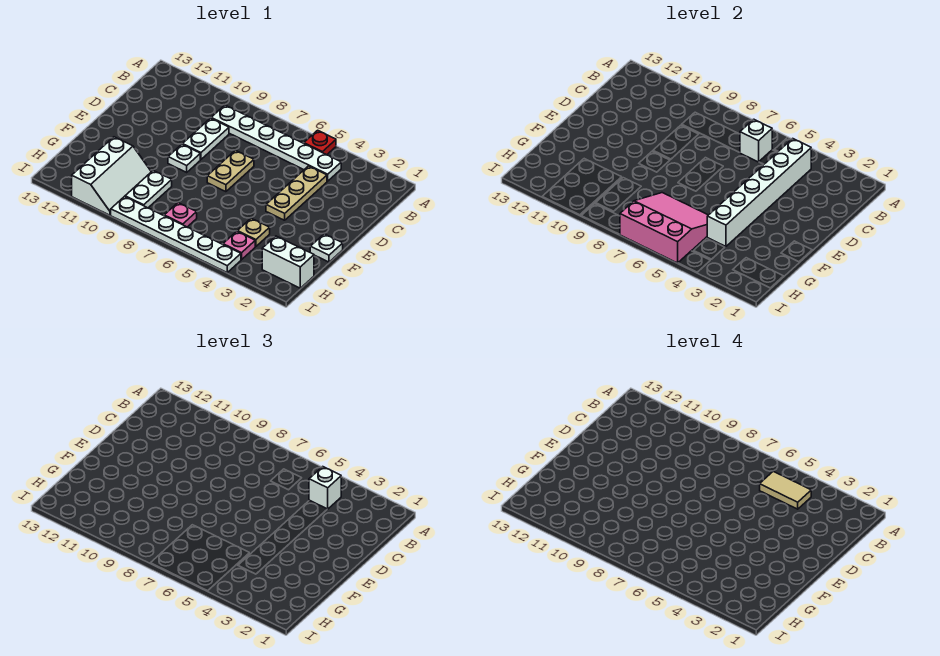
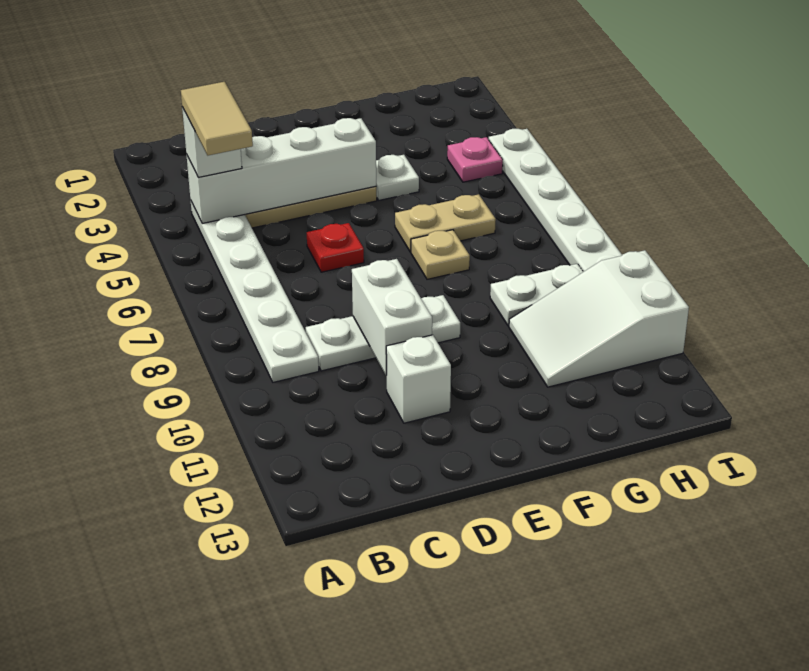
red 1x1 plate [304,130,336,155] -> red 1x1 plate moved to [307,223,364,272]
white 1x6 brick [707,139,811,246] -> white 1x4 brick [186,118,376,223]
white 1x1 brick [740,119,772,162] -> white 1x1 brick moved to [386,335,451,423]
tan 1x2 plate [207,150,254,192] -> tan 1x2 plate moved to [395,194,496,252]
white 1x1 plate [310,234,343,262] -> white 1x1 plate moved to [376,155,419,200]
tan 1x1 plate [237,218,270,246] -> tan 1x1 plate moved to [411,230,470,279]
pink 3x3 slope [620,193,708,263] -> none
white 2x3 slope [72,137,151,215] -> white 2x3 slope turned to [509,250,689,387]
white 1x2 brick [262,236,314,288] -> white 1x2 brick moved to [352,259,432,375]
pink 1x1 plate [164,203,197,227] -> none

